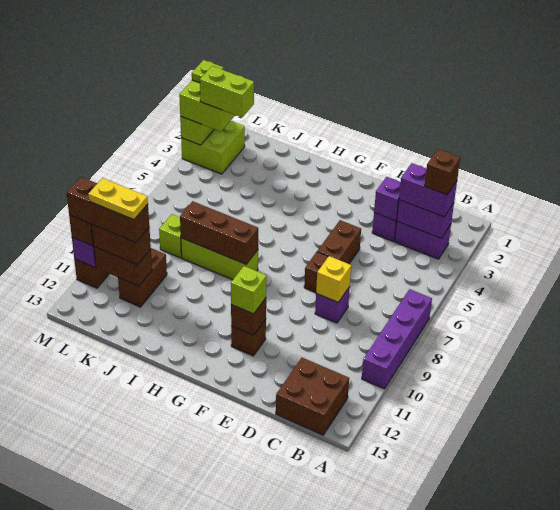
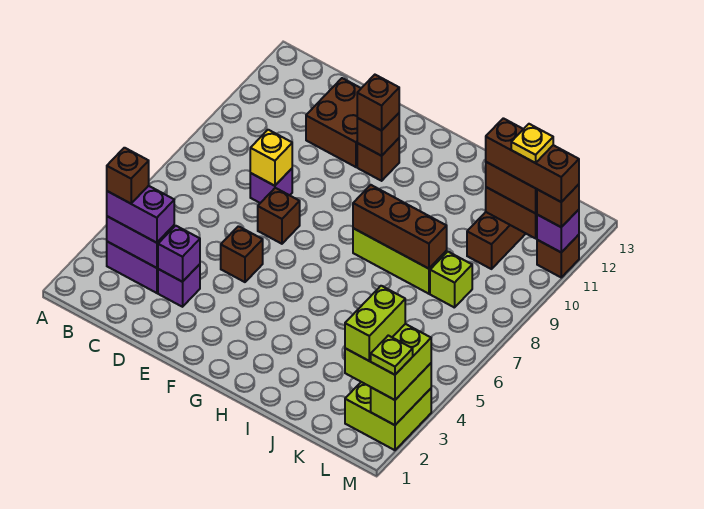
purple 1x4 brick [362,289,432,389] -> none
brown 2x2 brick [276,357,349,435] -> brown 2x2 brick moved to [306,78,361,167]
brown 1x2 brick [317,220,361,264] -> brown 1x1 brick [221,226,263,282]
lime 1x1 brick [231,266,267,314] -> brown 1x1 brick [357,75,399,131]
lime 1x2 brick [200,66,254,117] -> lime 1x2 brick turned to [345,286,405,361]
yellow 1x2 plate [88,178,148,220] -> yellow 1x1 plate [511,124,553,163]

